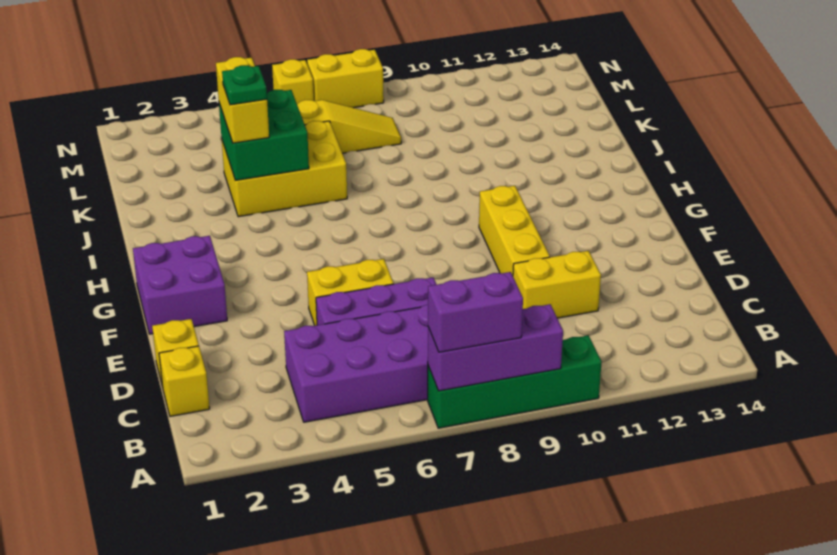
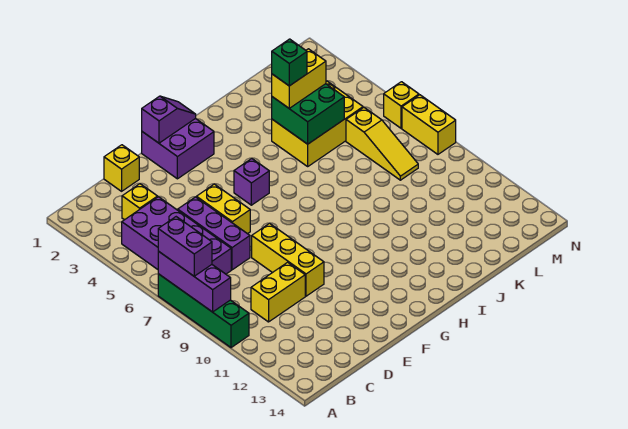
yellow 1x1 brick [159,346,210,416] -> yellow 1x1 brick moved to [122,184,158,220]
yellow 1x2 brick [513,251,601,318] -> yellow 1x2 brick turned to [251,262,305,322]
yellow 1x3 brick [479,186,550,275] -> yellow 1x3 brick turned to [252,223,324,296]
none -> purple 1x2 slope [142,96,196,143]
none -> purple 1x1 brick [234,159,269,205]
yellow 2x3 brick [222,121,347,217] -> yellow 2x3 brick turned to [272,81,363,166]
green 1x1 plate [222,65,267,105] -> green 1x1 brick [272,39,307,86]

